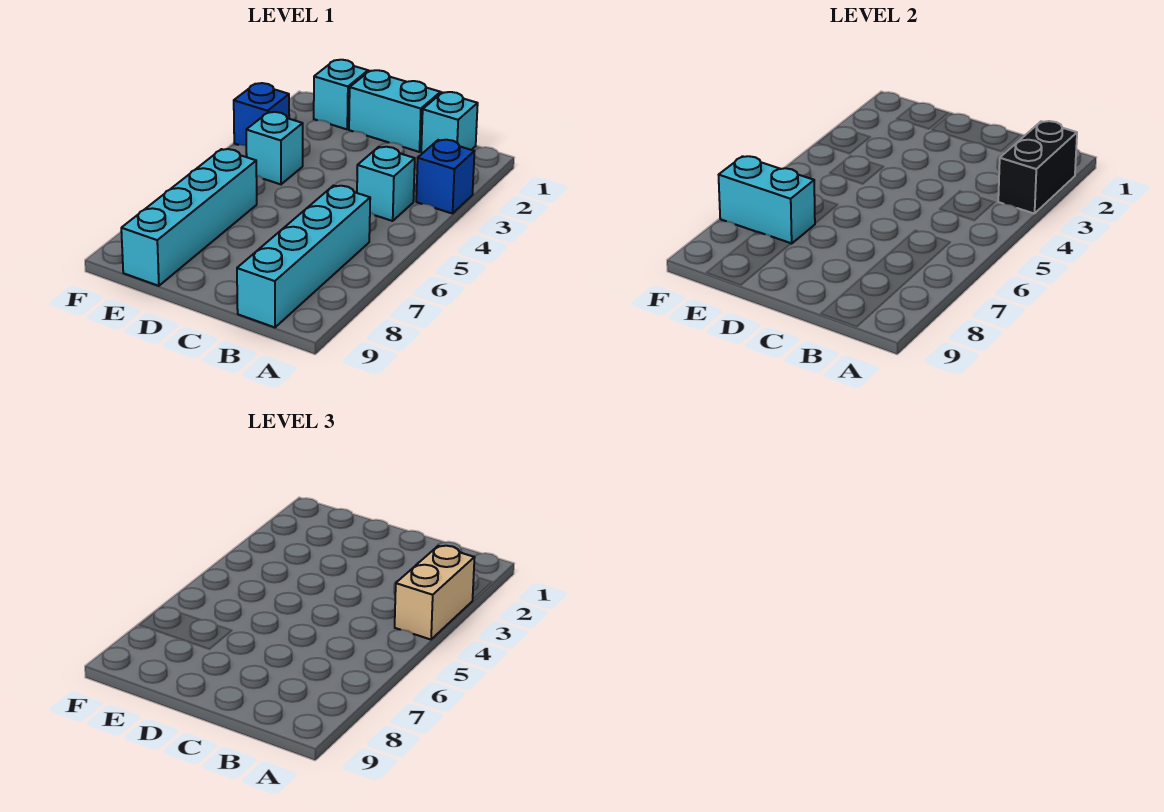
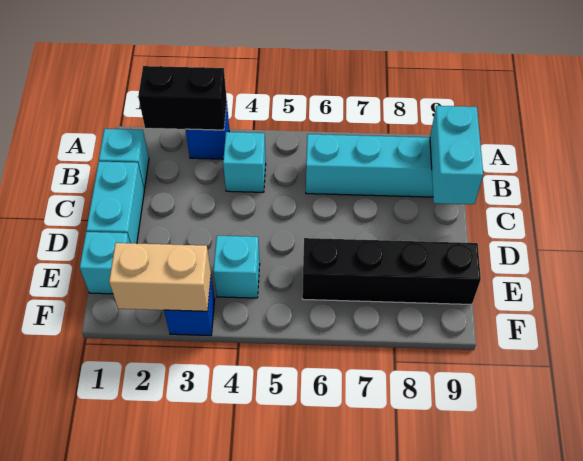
tan 1x2 brick [395,546,475,640] -> tan 1x2 brick moved to [109,243,211,311]
cyan 1x4 brick [121,149,257,286] -> black 1x4 brick [302,238,481,305]
cyan 1x2 brick [719,156,815,244] -> cyan 1x2 brick moved to [430,106,483,204]

